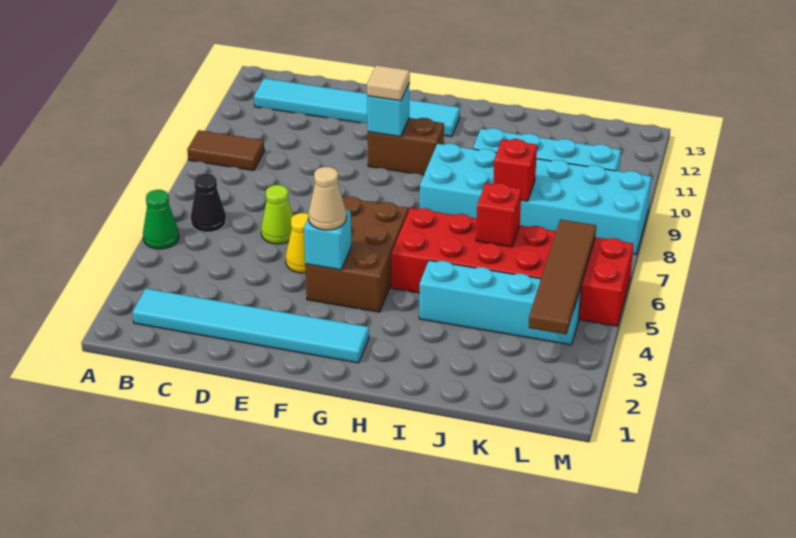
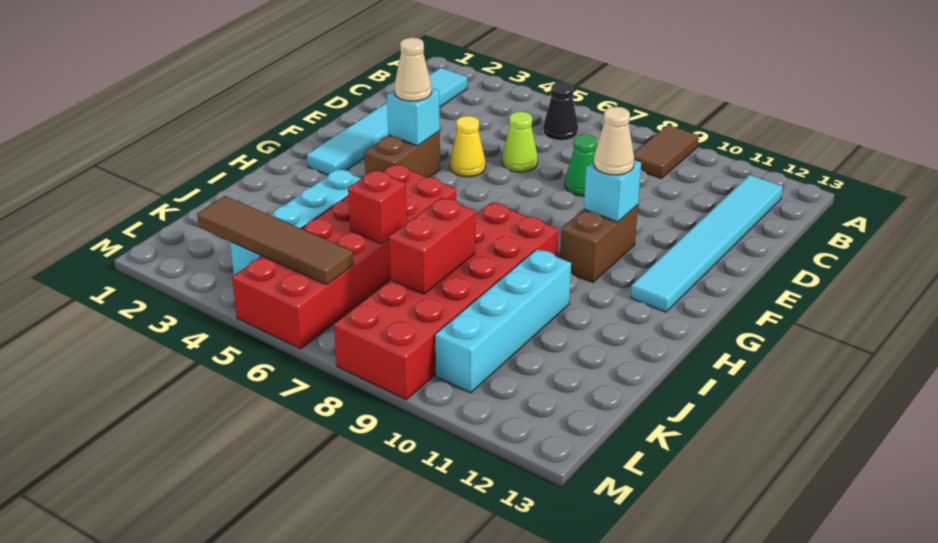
green 1x1 cone [143,190,179,249] -> green 1x1 cone moved to [565,134,597,196]
brown 2x3 brick [305,197,408,312] -> brown 1x2 brick [364,131,440,178]
tan 1x1 tile [367,65,410,101] -> tan 1x1 cone [594,107,634,175]
cyan 2x6 brick [420,144,652,254] -> red 2x6 brick [334,203,558,400]
red 1x1 brick [493,139,537,201] -> red 1x2 brick [389,197,475,294]

